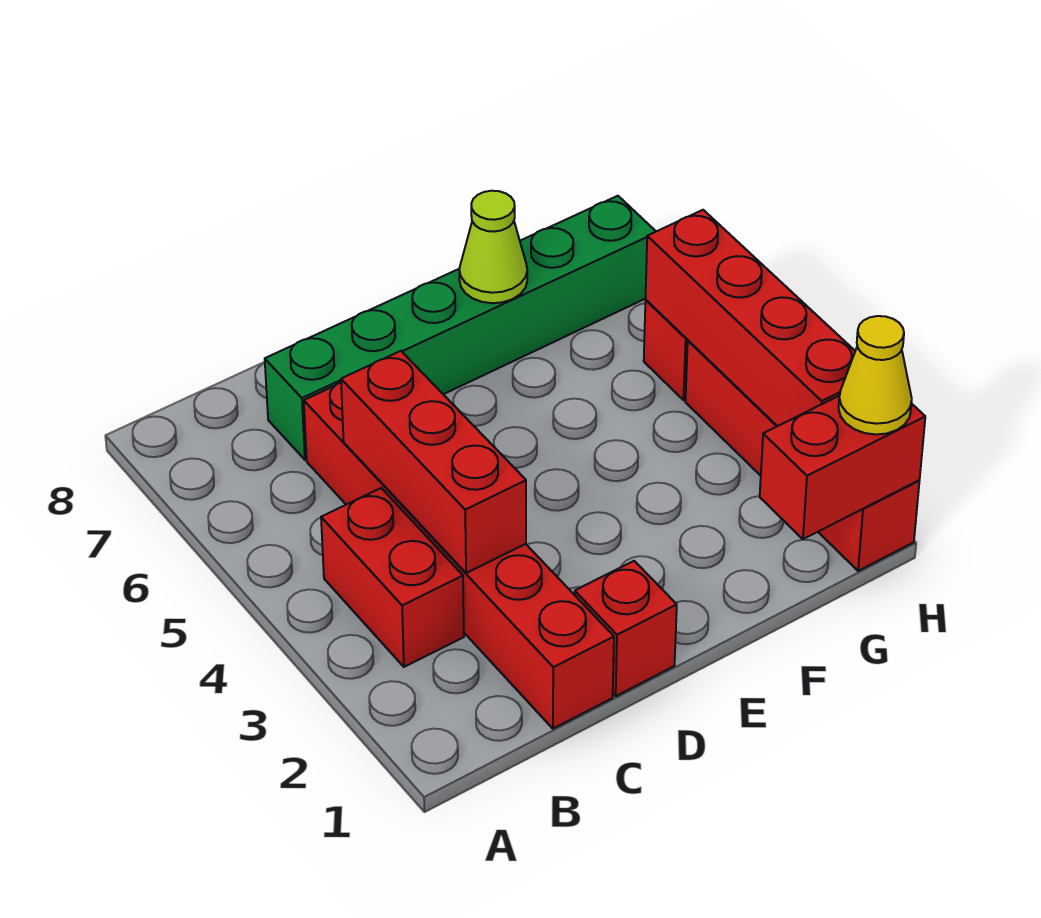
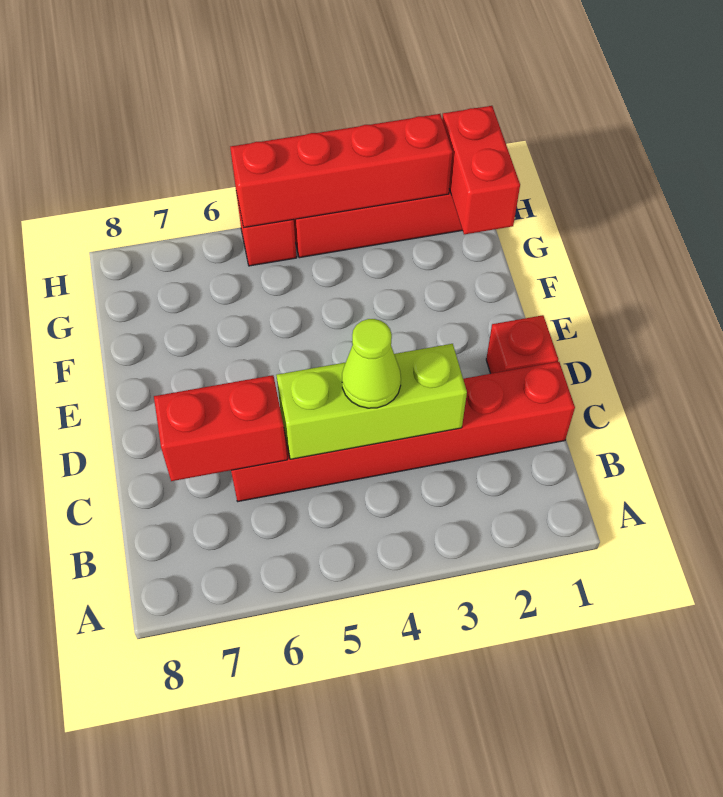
red 1x2 brick [321,488,464,667] -> red 1x2 brick moved to [154,375,287,481]
red 1x3 brick [341,351,526,573] -> lime 1x3 brick [276,344,467,459]
green 1x6 brick [265,196,656,460] -> none
lime 1x1 cone [459,191,527,303] -> lime 1x1 cone moved to [342,319,401,408]
yellow 1x1 cone [839,316,912,434] -> none

